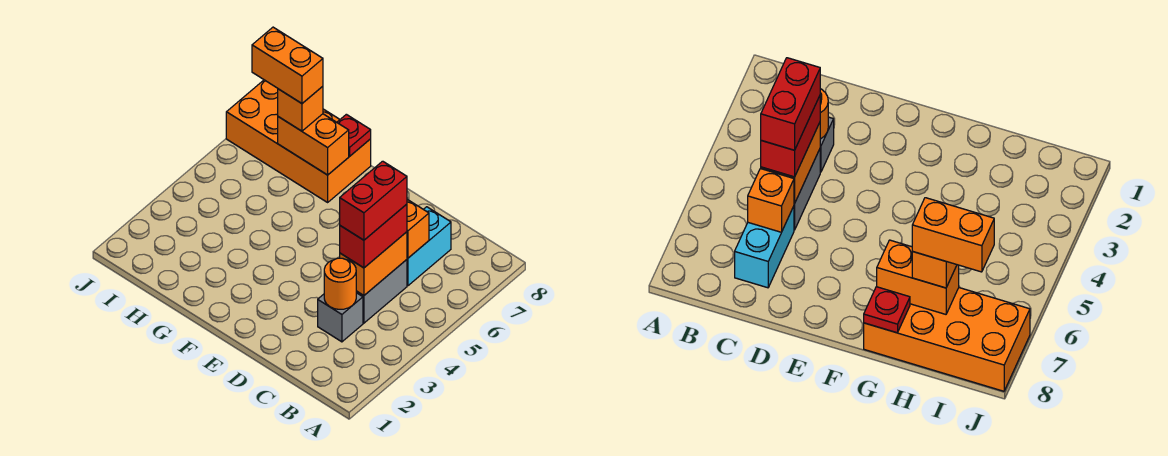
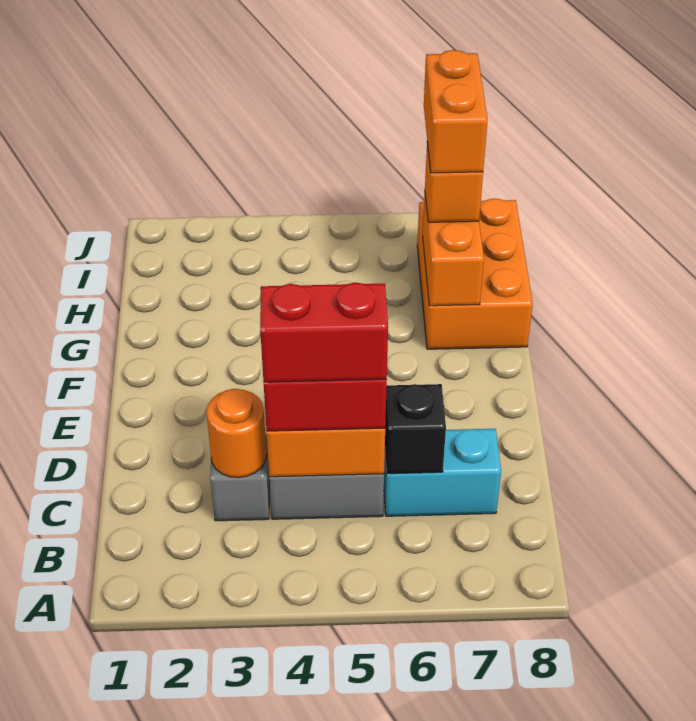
orange 1x1 brick [407,199,429,258] -> black 1x1 brick [385,384,446,474]
orange 2x4 brick [226,80,371,202] -> orange 2x3 brick [417,199,533,349]
red 1x1 plate [337,114,371,156] -> none

